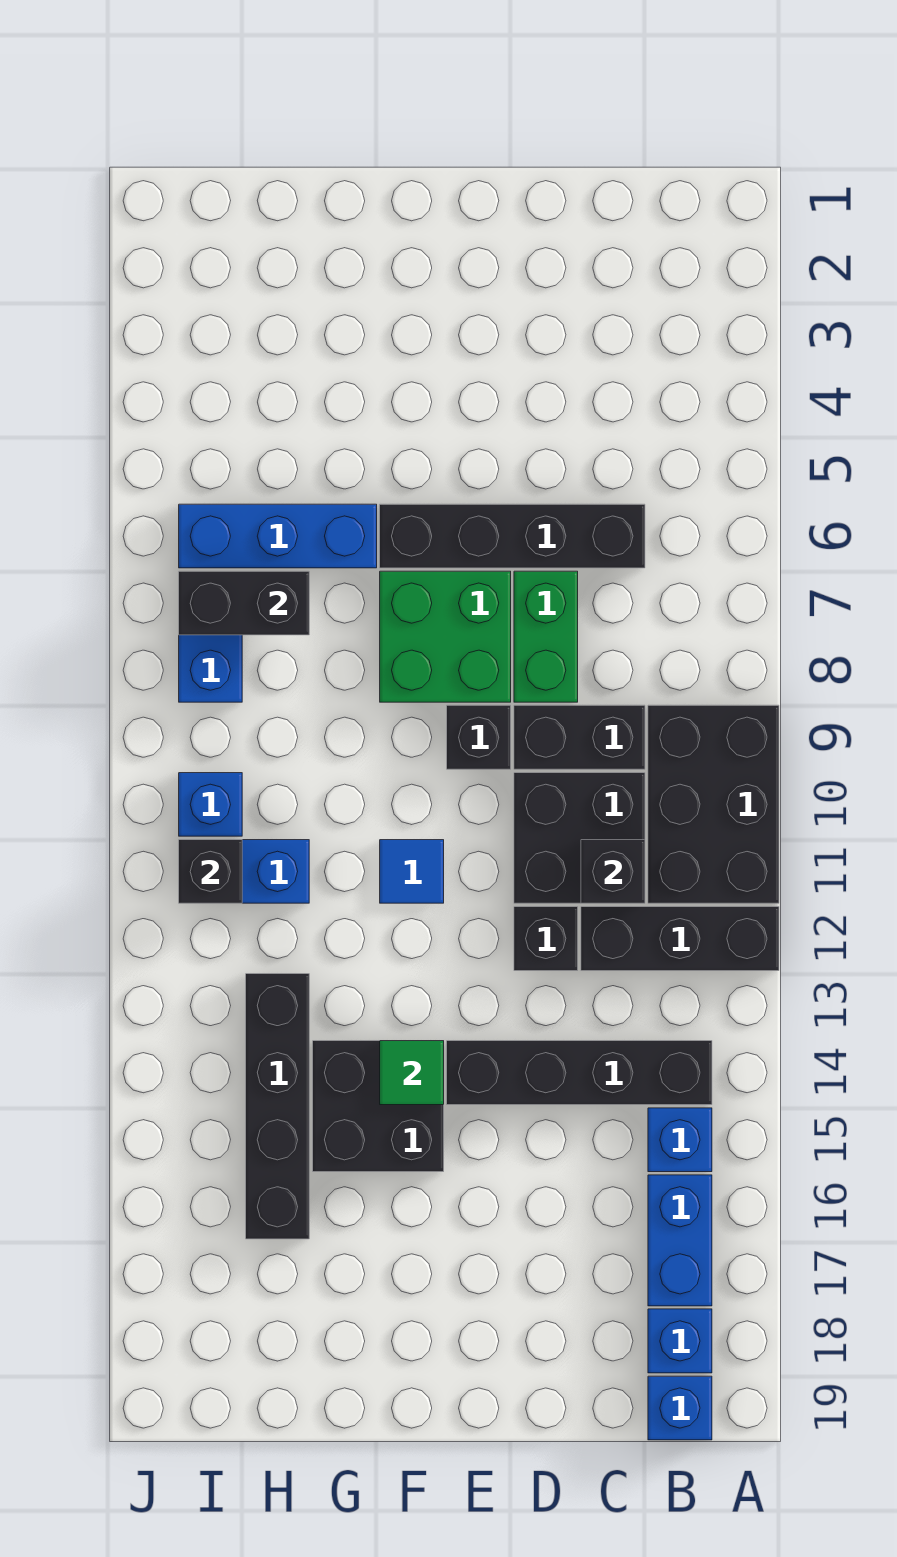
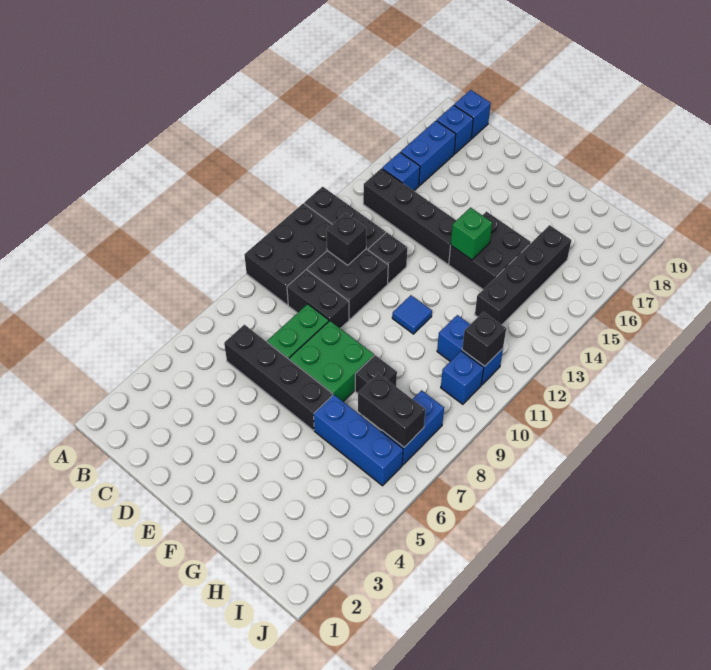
black 1x1 brick [447,705,511,769] -> black 1x1 brick moved to [355,355,397,394]
green 1x1 tile [380,1041,444,1105] -> green 1x1 brick [451,208,492,260]

